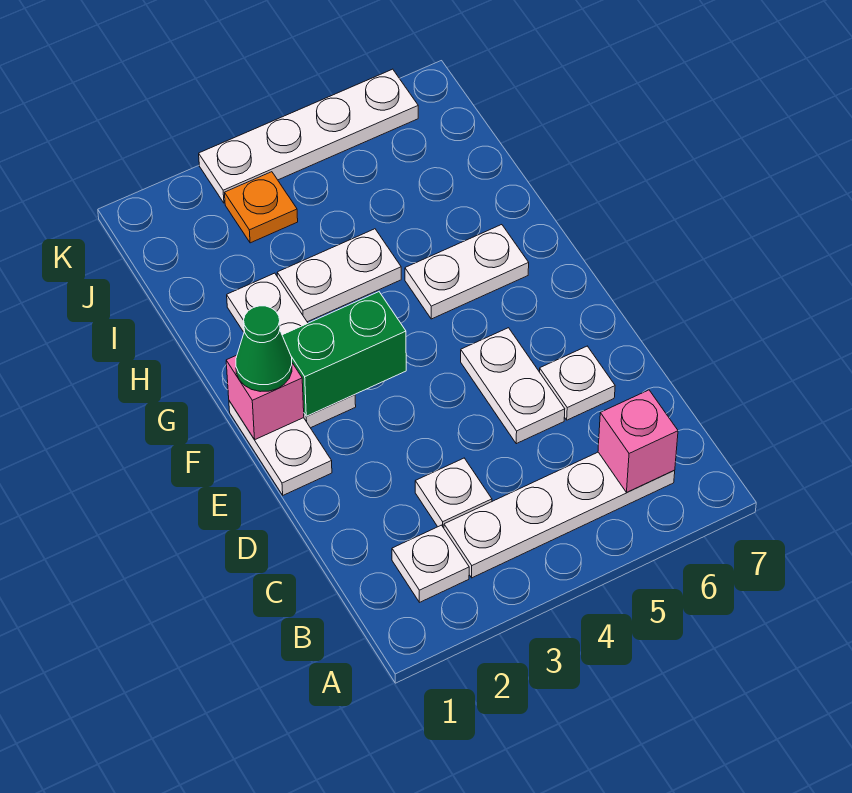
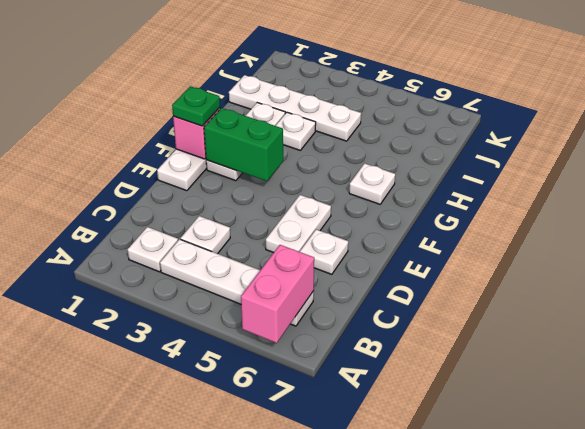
pink 1x1 brick [598,390,678,492] -> pink 1x2 brick [241,245,314,343]
green 1x1 cone [236,306,292,392] -> green 1x1 plate [172,86,220,126]
white 1x2 plate [405,225,529,319] -> white 1x1 plate [349,163,395,204]
white 1x2 plate [277,229,401,322] -> white 1x1 plate [276,112,316,150]
orange 1x1 plate [225,172,298,243] -> none
white 1x4 plate [199,69,418,203] -> white 1x4 plate moved to [229,75,361,141]

